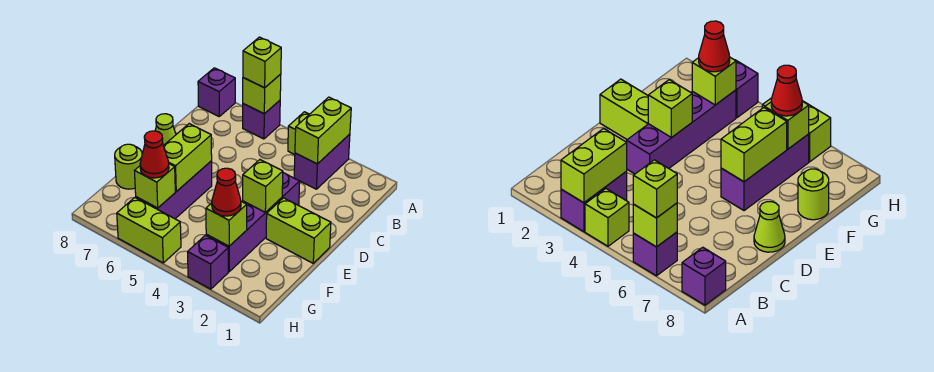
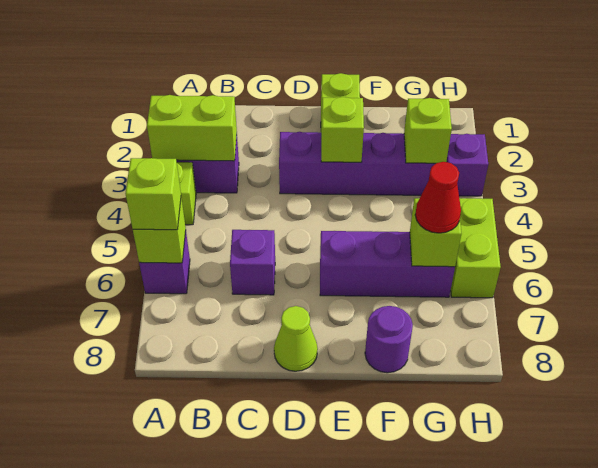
purple 1x1 brick [198,68,235,116] -> purple 1x1 brick moved to [230,230,275,295]
lime 1x2 brick [164,124,212,192] -> none
lime 1x1 round brick [115,144,142,189] -> purple 1x1 round brick [365,306,413,373]
red 1x1 cone [212,168,241,216] -> none

